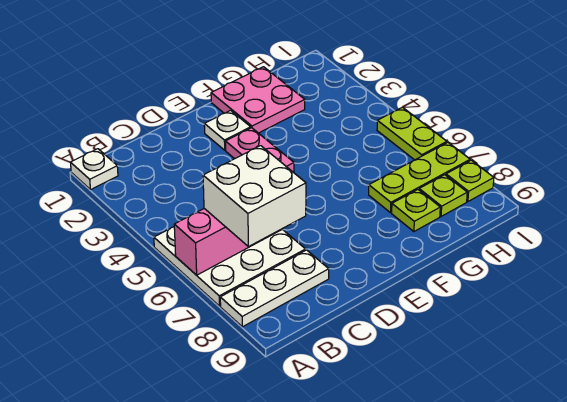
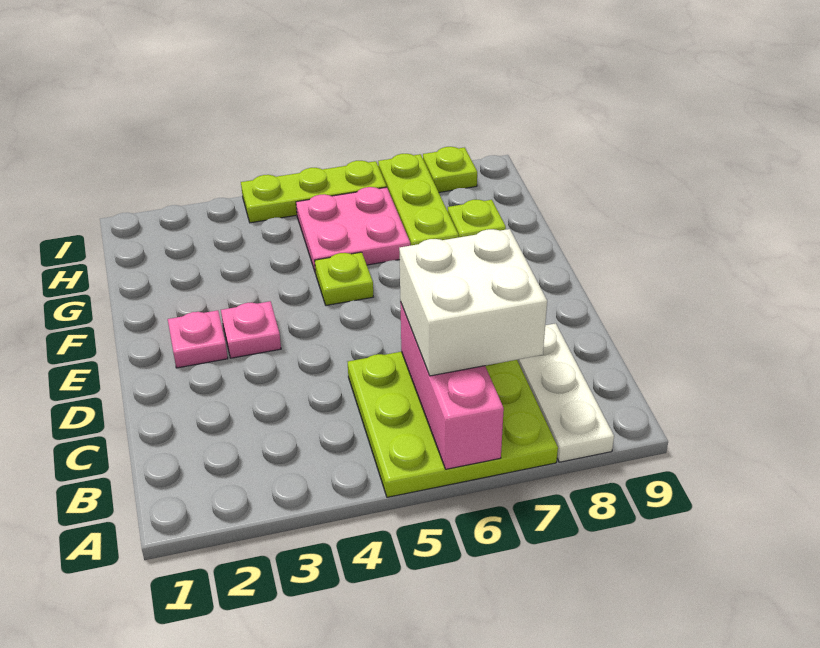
white 1x1 plate [71,149,118,190] -> none
white 3x3 plate [154,227,305,306] -> lime 3x3 plate [348,352,558,497]
white 1x1 plate [204,110,251,150] -> pink 1x1 plate [168,310,228,368]
pink 1x2 plate [225,128,294,173] -> pink 1x1 plate [221,301,281,358]
pink 2x2 plate [211,67,305,133] -> pink 2x2 plate moved to [296,187,410,273]
lime 1x1 plate [419,175,467,216] -> lime 1x1 plate moved to [315,252,373,305]
lime 1x2 plate [377,107,447,160] -> lime 1x3 plate [241,161,387,223]

